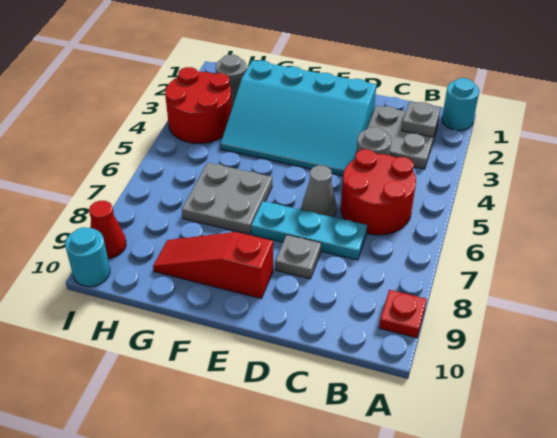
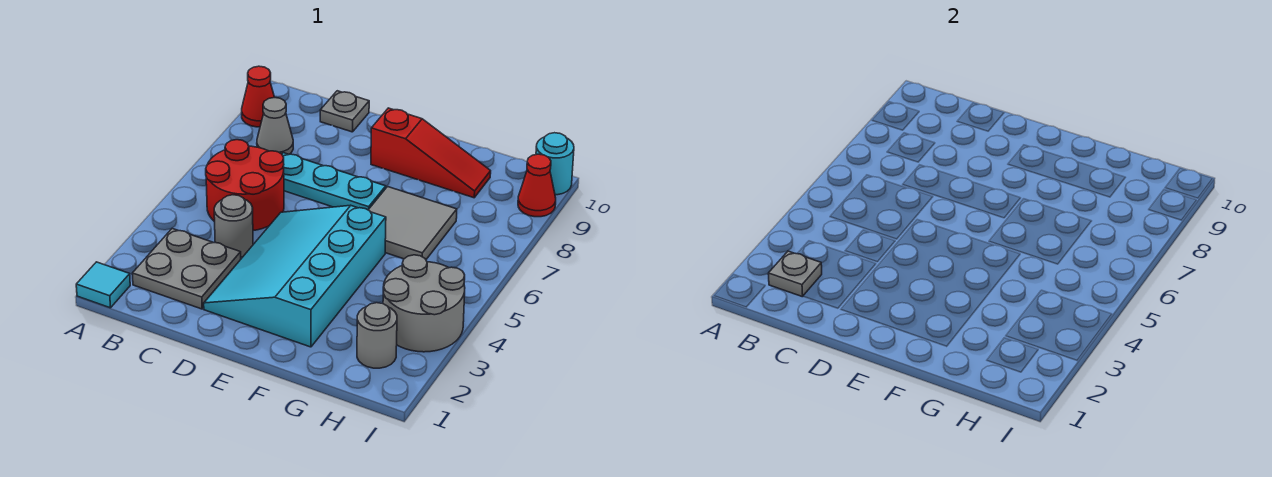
cyan 1x1 round brick [442,78,479,131] -> cyan 1x1 tile [76,262,130,308]
red 1x1 plate [379,290,427,338] -> red 1x1 cone [242,66,275,127]
cyan 3x4 slope [221,60,377,176] -> cyan 3x4 slope turned to [204,205,386,347]
grey 1x1 cone [302,165,337,217] -> grey 1x1 cone moved to [257,98,293,154]
grey 1x1 plate [275,235,321,279] -> grey 1x1 plate moved to [320,91,369,132]
grey 2x2 plate [182,163,272,234] -> grey 2x2 tile [369,187,457,259]
red 2x2 round brick [165,67,232,143] -> grey 2x2 round brick [383,255,465,352]

